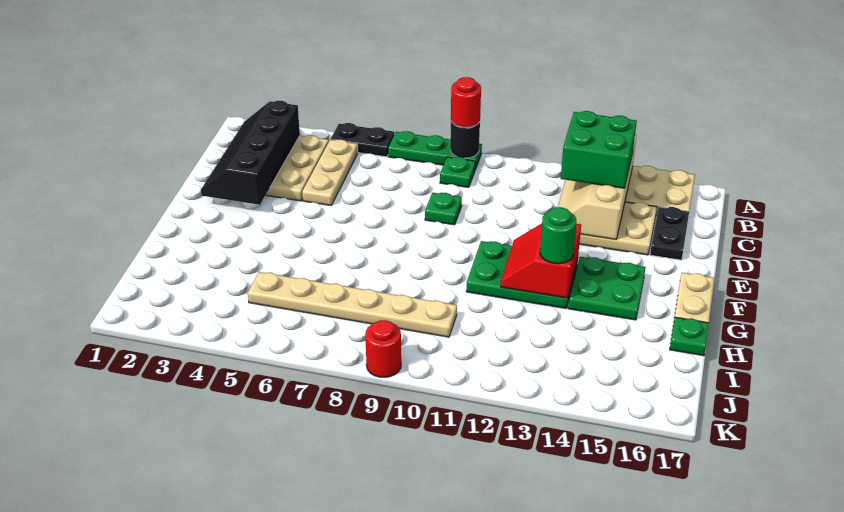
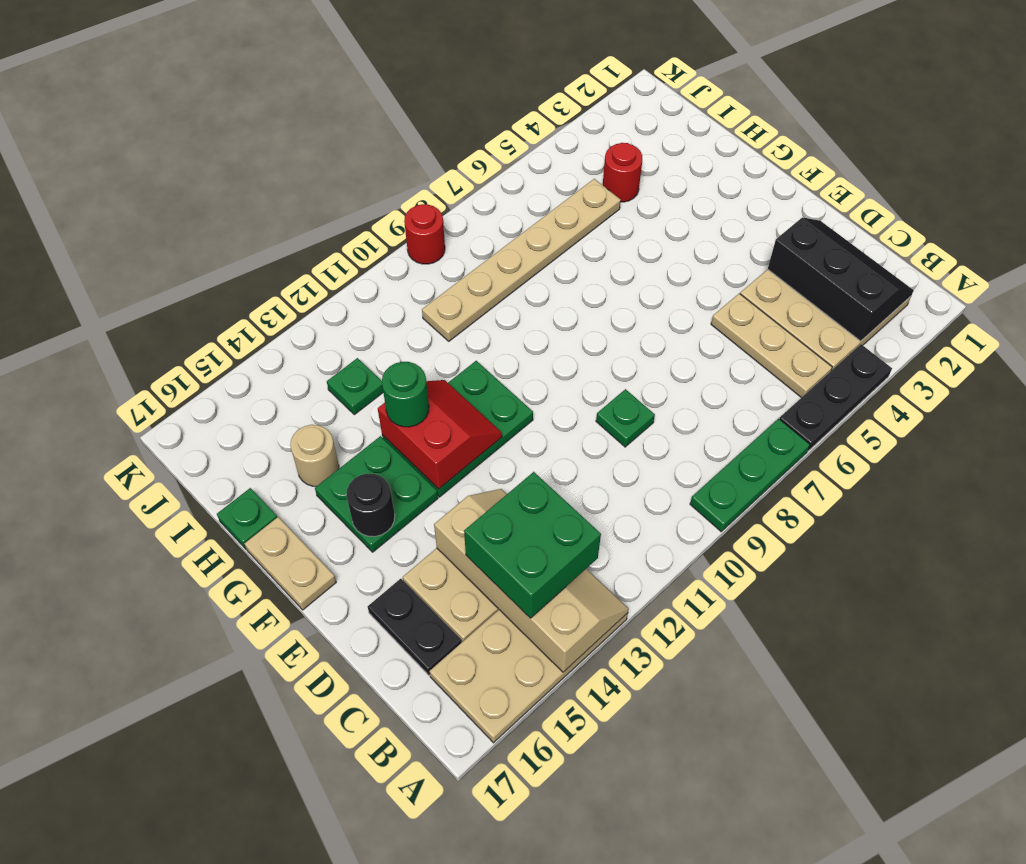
black 1x2 plate [330,123,394,157] -> black 1x3 plate [779,344,892,451]
black 1x1 round brick [450,122,480,158] -> black 1x1 round brick moved to [346,473,395,537]
red 1x1 round brick [451,77,481,127] -> red 1x1 round brick moved to [603,143,642,202]
black 2x4 slope [201,101,300,205] -> black 2x3 slope [768,217,914,341]
green 1x1 plate [440,157,475,187] -> green 1x1 plate moved to [327,358,383,415]
none -> tan 1x1 round brick [290,425,339,486]

